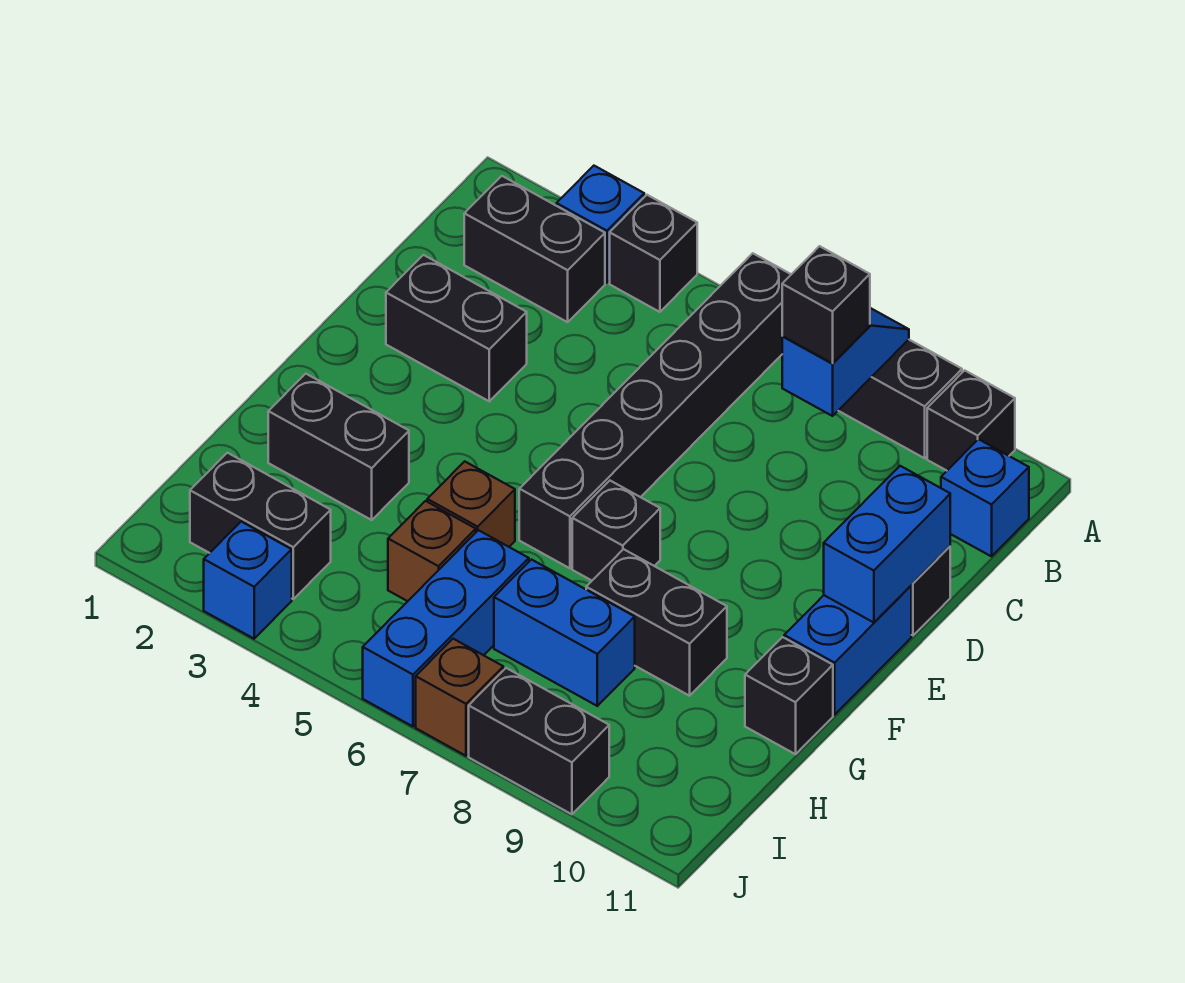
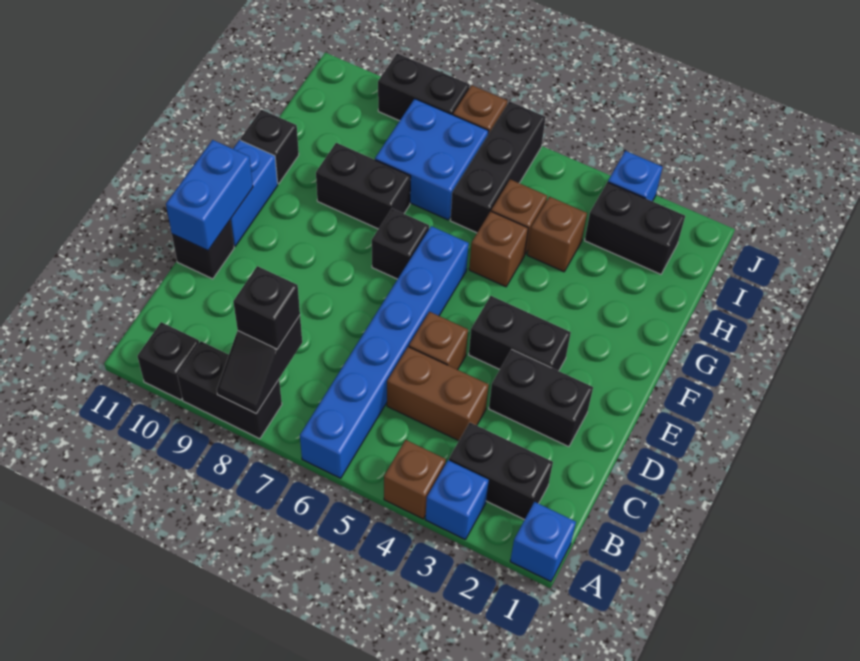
black 1x1 brick [610,195,697,312] -> brown 1x1 brick [384,440,446,519]
black 1x6 brick [519,253,791,568] -> blue 1x6 brick [300,226,469,478]
blue 1x2 slope [782,308,909,416] -> black 1x2 slope [217,315,302,414]
blue 1x1 brick [941,439,1029,556] -> blue 1x1 brick moved to [510,502,576,582]
none -> brown 1x2 brick [387,347,489,441]
none -> brown 1x1 brick [409,312,468,370]
black 1x2 brick [268,374,409,520] -> black 1x2 brick moved to [469,296,571,371]
none -> brown 1x1 brick [527,197,587,272]
blue 1x3 brick [363,530,529,726] -> black 1x3 brick [450,101,546,233]
blue 1x2 brick [494,560,635,706] -> blue 2x2 brick [375,99,488,220]

